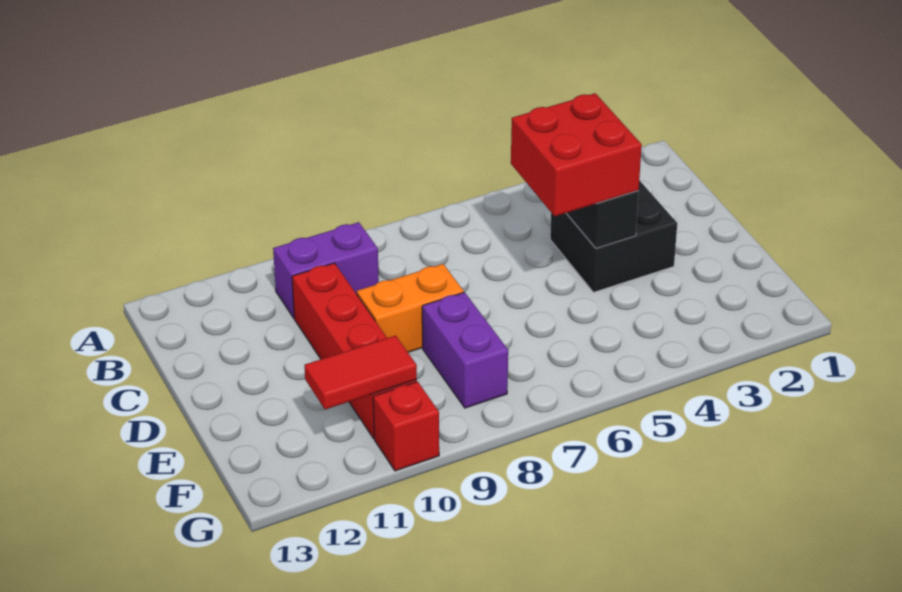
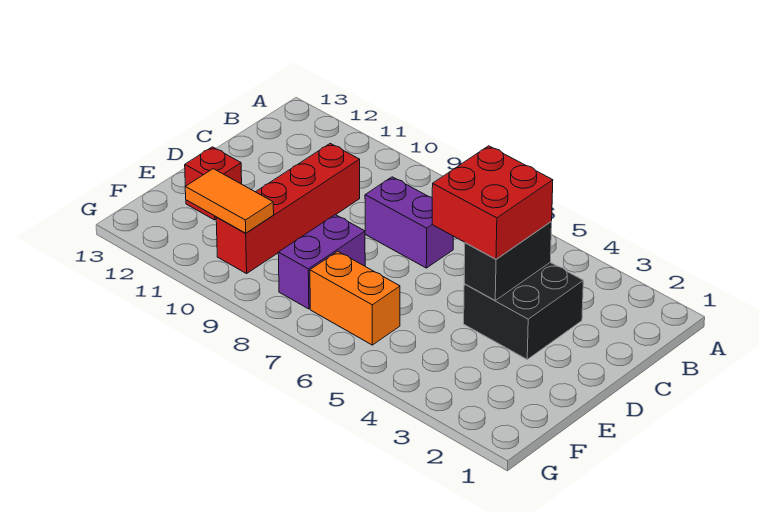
purple 1x2 brick [273,222,379,318] -> purple 1x2 brick moved to [365,177,453,268]
orange 1x2 brick [357,264,464,352] -> orange 1x2 brick moved to [310,251,400,345]
red 1x2 tile [304,336,417,409] -> orange 1x2 tile [185,169,274,233]
red 1x1 brick [373,382,439,471] -> red 1x1 brick moved to [185,147,242,220]

